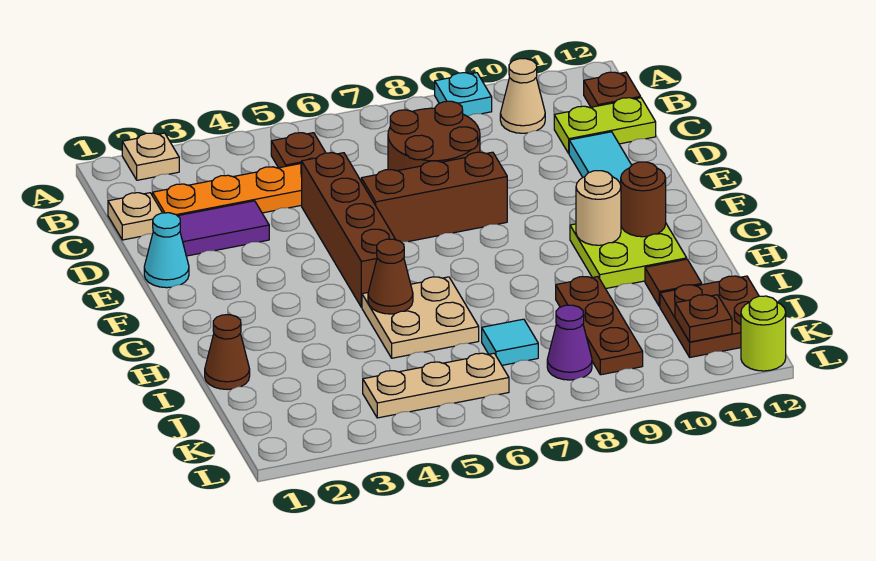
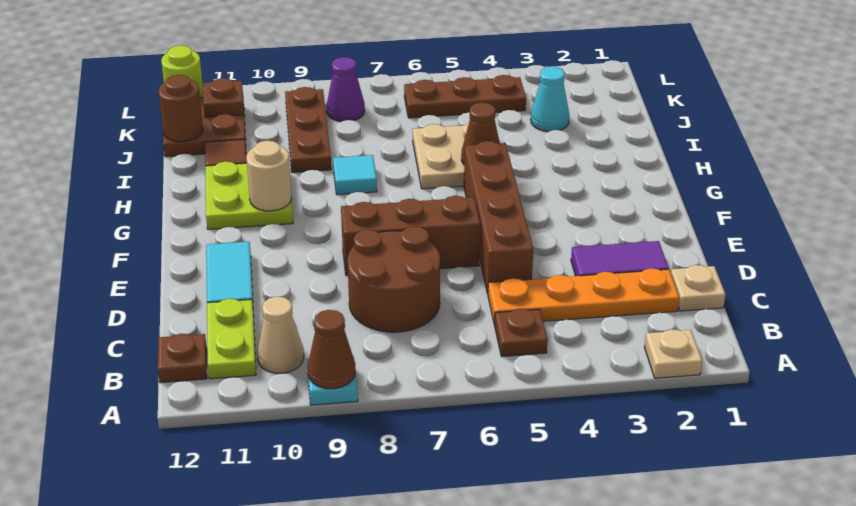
lime 1x2 plate [554,98,656,153] -> lime 1x2 plate turned to [207,299,256,379]
cyan 1x1 cone [144,213,189,288] -> cyan 1x1 cone moved to [531,66,569,132]
brown 1x1 round brick [621,162,666,237] -> brown 1x1 round brick moved to [158,75,203,142]
brown 1x1 cone [205,315,250,390] -> brown 1x1 cone moved to [307,310,356,389]
cyan 1x1 tile [482,319,538,365] -> cyan 1x1 tile moved to [333,155,377,195]
tan 1x3 plate [363,353,509,418] -> brown 1x3 plate [404,75,526,118]

